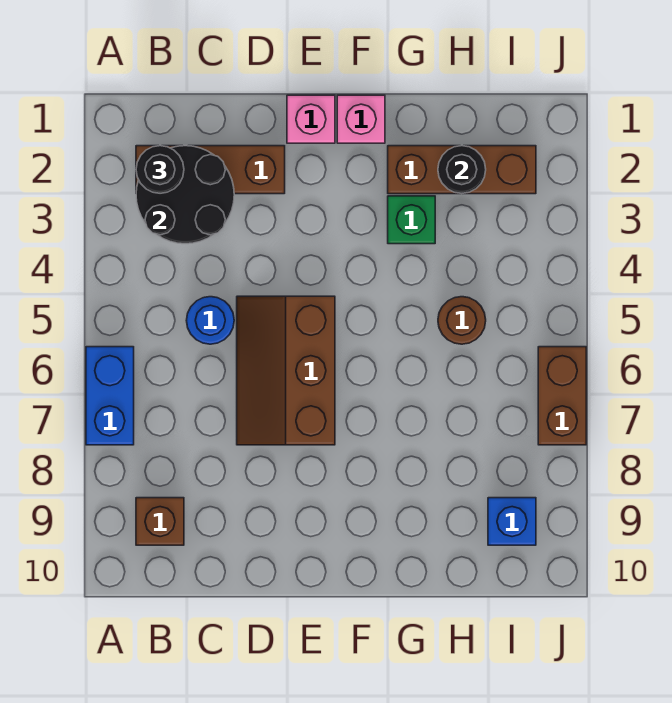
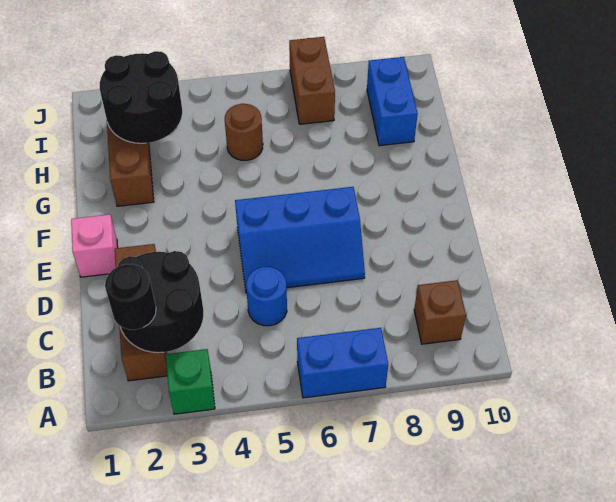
brown 2x3 slope [237,296,335,445] -> blue 2x3 slope [235,187,365,293]
pink 1x1 brick [337,95,385,143] -> none
green 1x1 brick [388,196,435,244] -> green 1x1 brick moved to [166,349,215,414]
black 1x1 round brick [438,146,486,194] -> black 2x2 round brick [100,51,182,143]
blue 1x1 brick [488,498,536,545] -> blue 1x2 brick [367,57,418,146]
brown 1x2 brick [538,347,586,445] -> brown 1x2 brick turned to [289,37,335,124]

